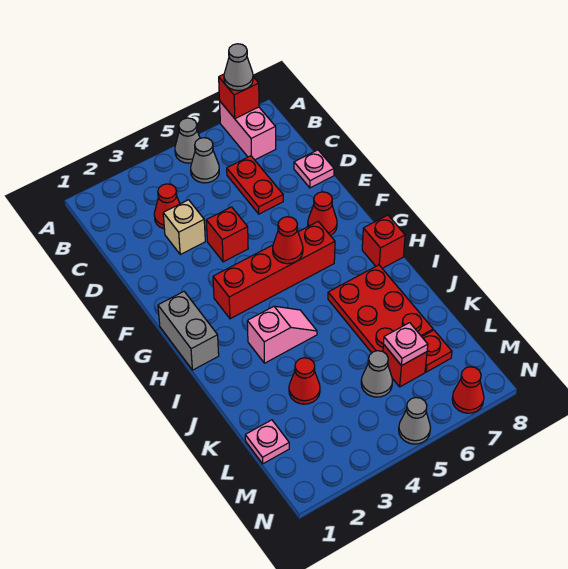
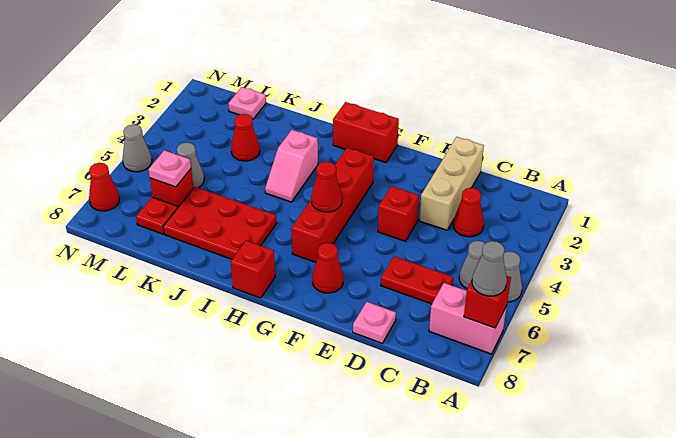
tan 1x1 brick [163,200,205,254] -> tan 1x3 brick [419,137,484,230]
grey 1x2 brick [158,292,219,370] -> red 1x2 brick [333,102,399,162]

